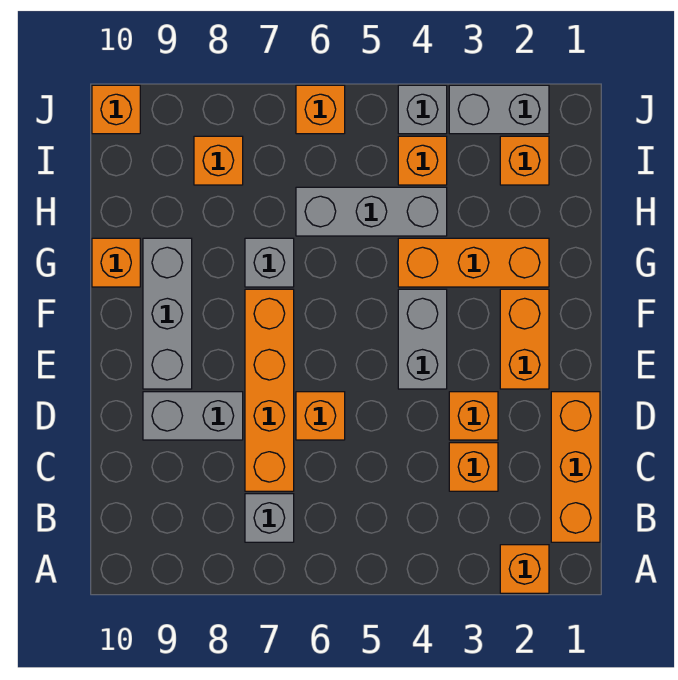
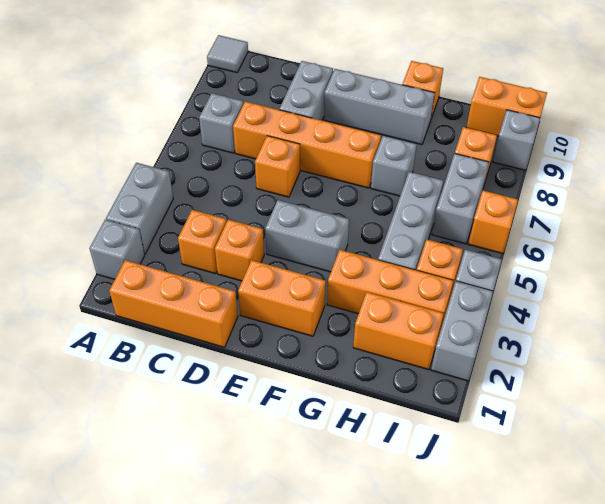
orange 1x1 brick [500,545,549,593] -> grey 1x1 brick [89,220,145,279]
none -> grey 1x2 brick [106,163,173,254]
none -> grey 1x1 tile [207,35,248,73]
orange 1x3 brick [398,238,549,287] -> orange 1x3 brick turned to [327,250,454,331]
orange 1x1 brick [500,136,549,185] -> orange 1x2 brick [353,292,444,370]
none -> grey 1x2 brick [432,153,489,244]
none -> grey 1x1 brick [493,110,540,170]
orange 1x1 brick [92,85,140,134] -> orange 1x2 brick [466,77,547,136]

